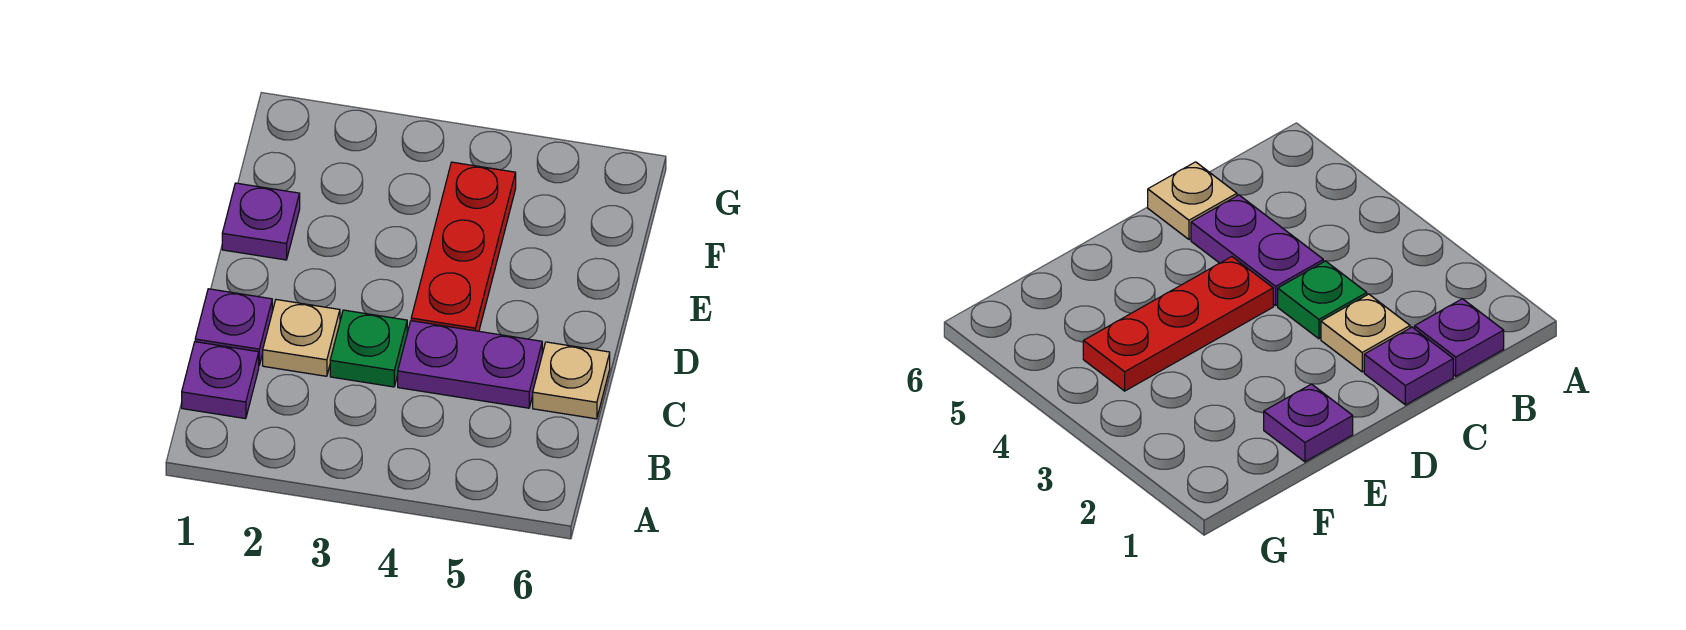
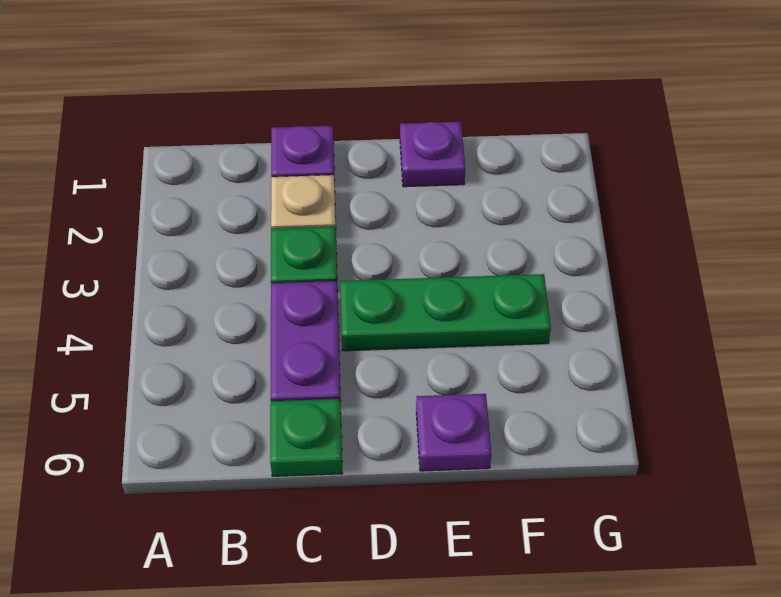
purple 1x1 plate [182,342,259,419] -> purple 1x1 plate moved to [416,394,491,471]
tan 1x1 plate [533,342,610,419] -> green 1x1 plate [270,399,343,476]
red 1x3 plate [411,162,516,331] -> green 1x3 plate [340,274,551,351]

